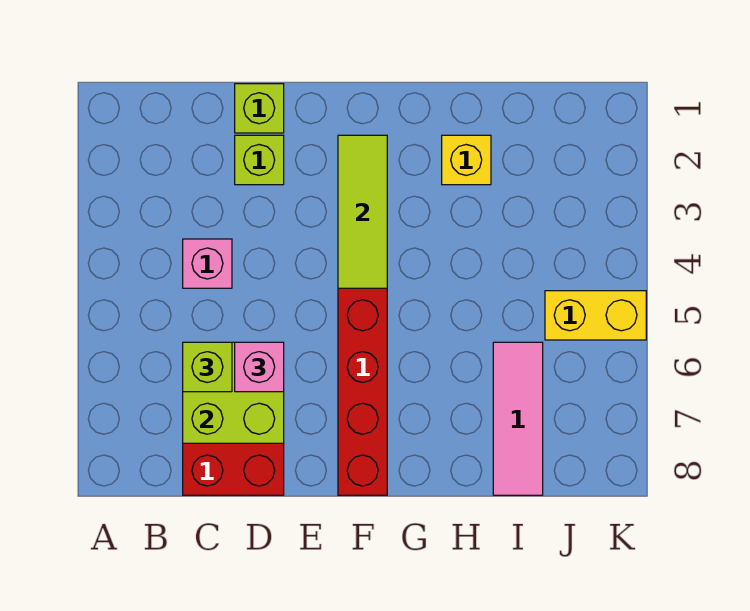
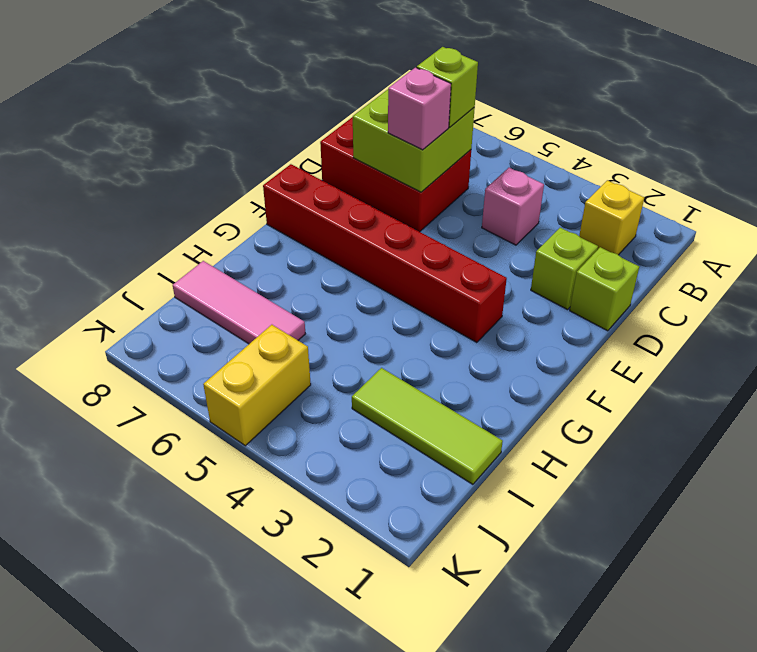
lime 1x3 tile [338,135,387,288] -> lime 1x3 tile moved to [352,368,503,484]
yellow 1x1 brick [442,135,491,185] -> yellow 1x1 brick moved to [579,180,644,255]

